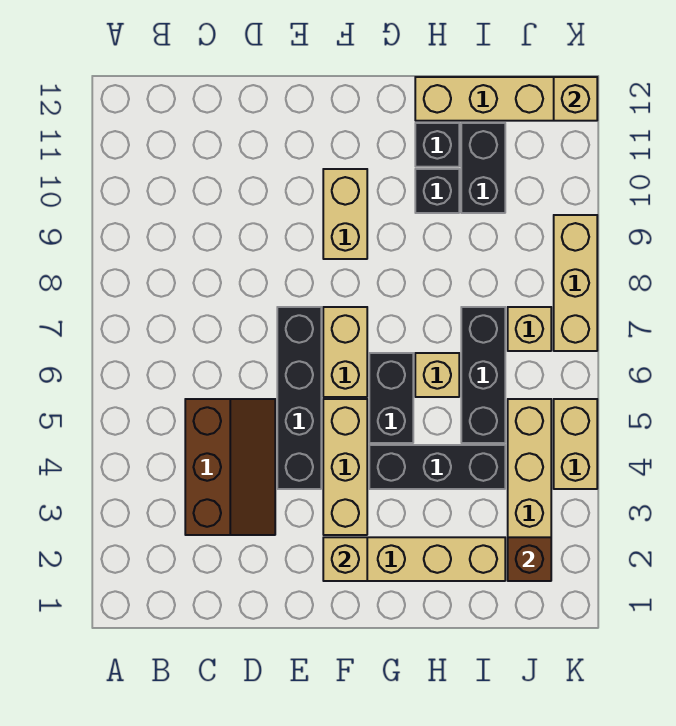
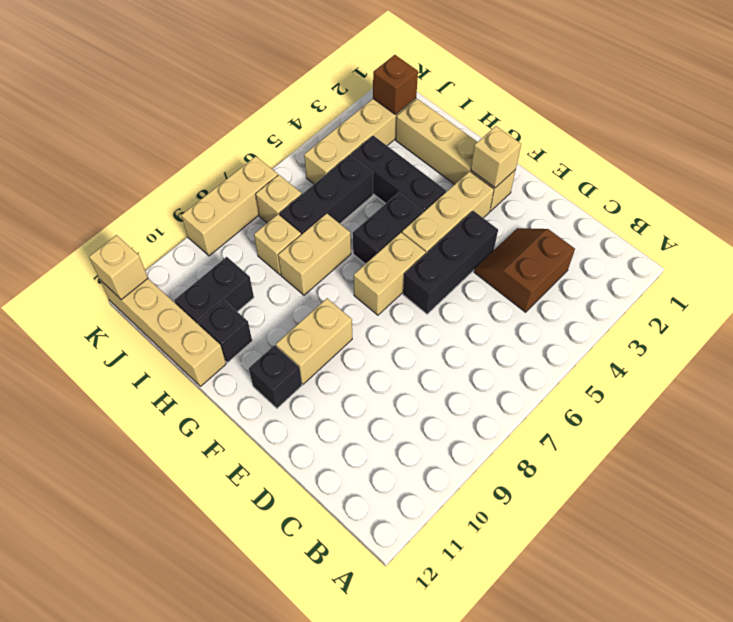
brown 2x3 slope [185,399,275,535] -> brown 2x2 slope [474,228,575,312]
black 1x4 brick [277,307,321,489] -> black 1x3 brick [403,211,498,314]
tan 1x1 brick [415,353,459,397] -> tan 1x1 brick moved to [254,214,301,275]
black 1x1 brick [415,169,459,213] -> black 1x1 brick moved to [249,345,302,408]
tan 1x2 brick [554,399,597,489] -> tan 1x2 brick moved to [278,213,351,295]

